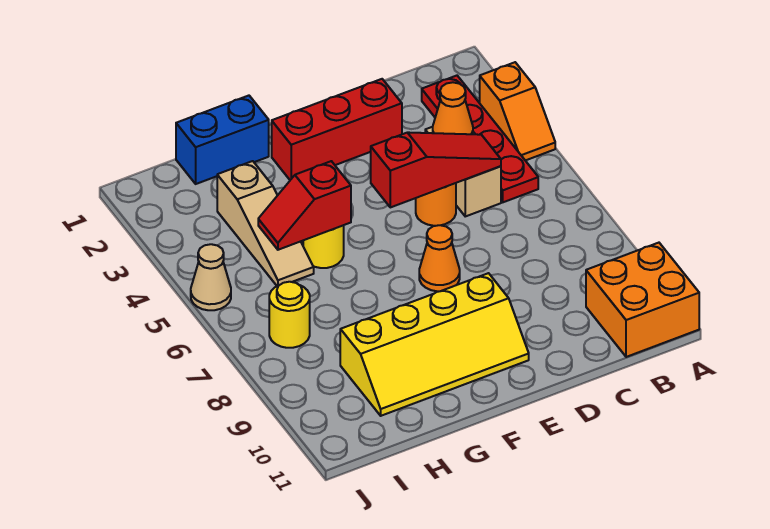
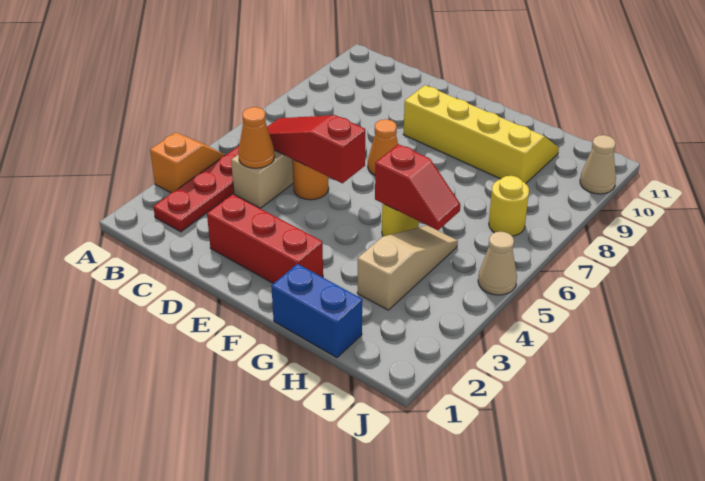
orange 2x2 brick [586,243,699,357] -> none
none -> tan 1x1 cone [580,135,616,194]

